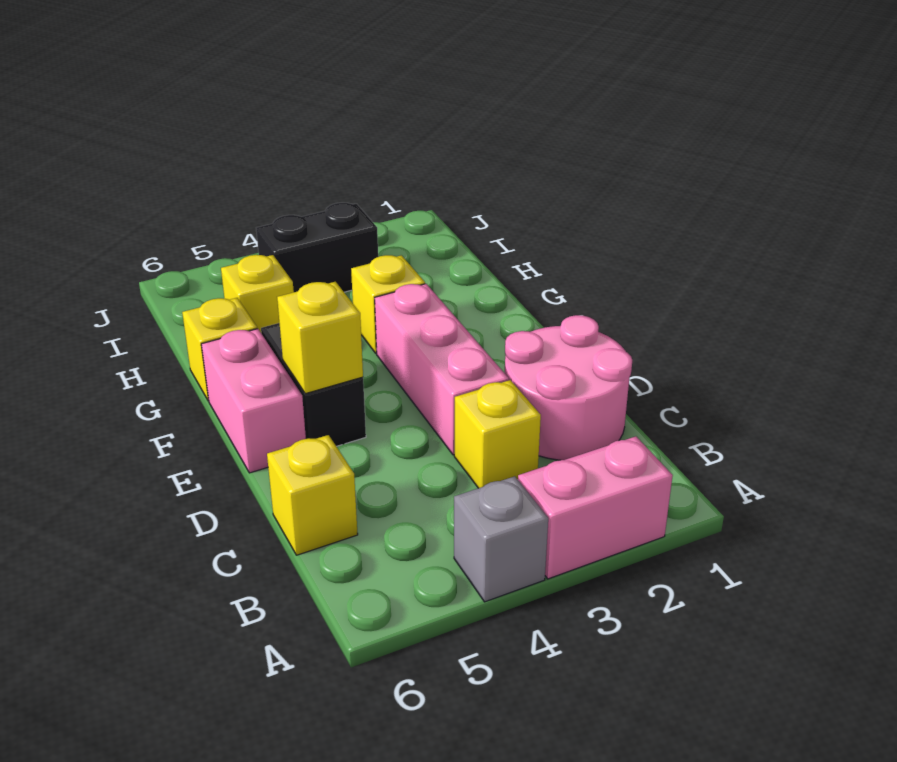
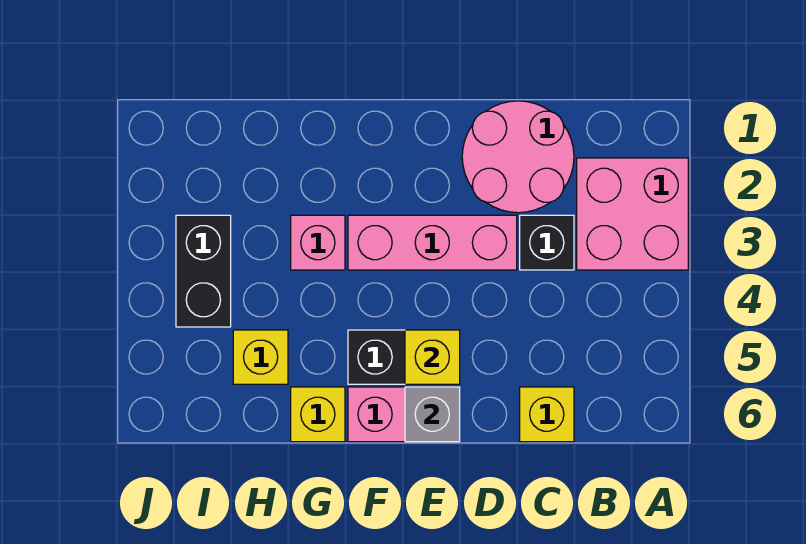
pink 1x2 brick [518,436,673,579] -> pink 2x2 brick [577,158,688,270]
grey 1x1 brick [454,476,548,602] -> grey 1x1 brick moved to [405,387,460,442]
yellow 1x1 brick [454,380,541,488] -> black 1x1 brick [520,215,574,270]
yellow 1x1 brick [351,255,425,353] -> pink 1x1 brick [291,215,345,270]

